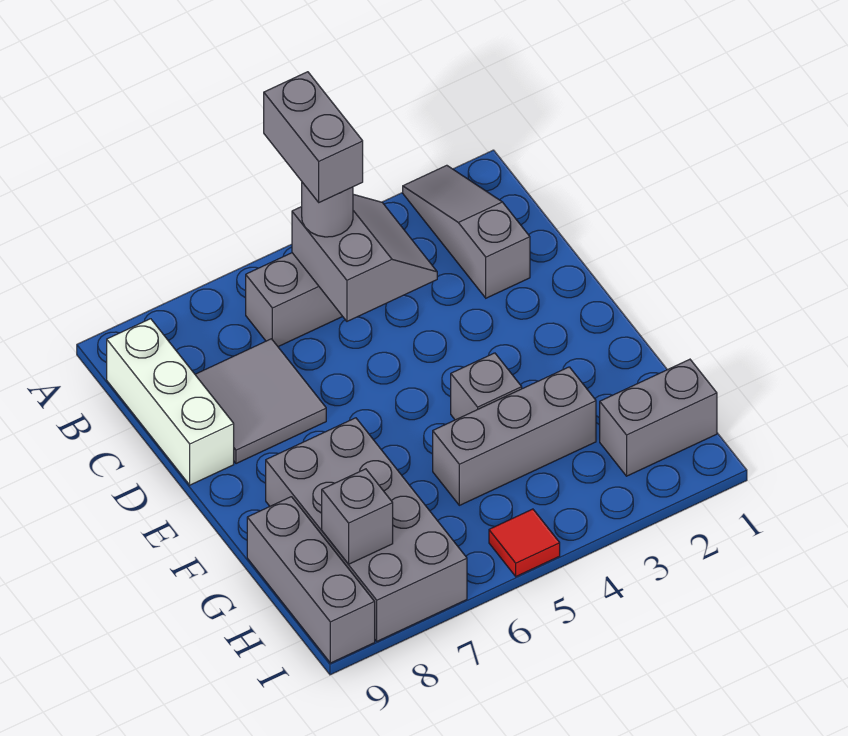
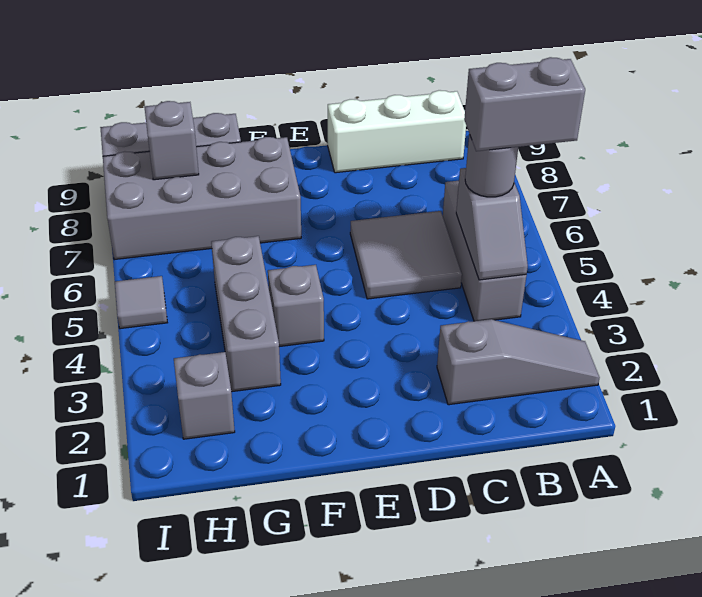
grey 2x2 slope [292,194,437,321] -> grey 1x2 slope [456,168,528,280]
grey 2x2 tile [195,339,326,464] -> grey 2x2 tile moved to [350,211,462,299]
grey 1x2 brick [600,359,717,476] -> grey 1x1 brick [174,352,235,439]
red 1x1 tile [489,509,560,576] -> grey 1x1 tile [115,276,167,329]

